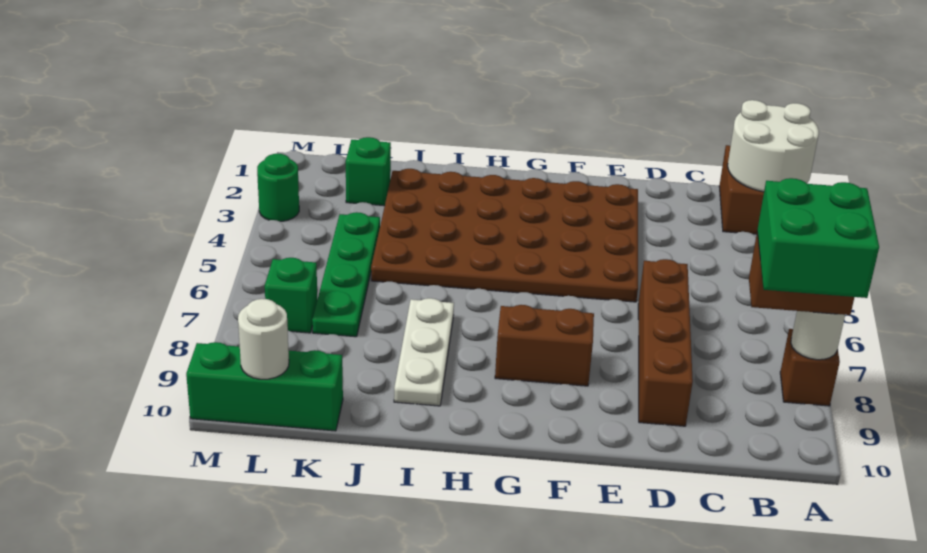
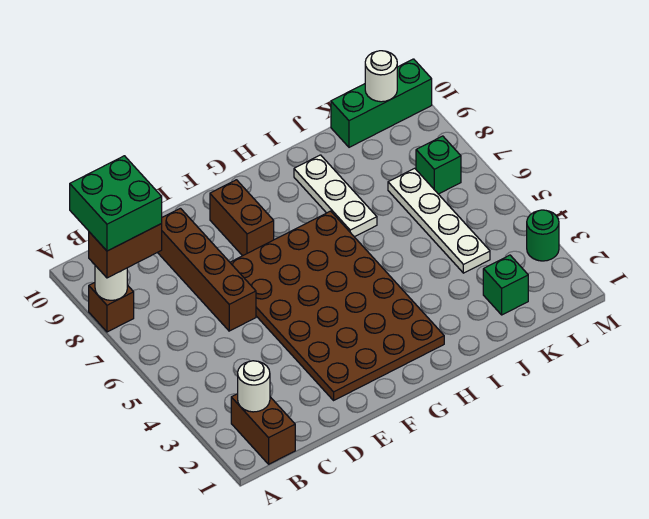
white 2x2 round brick [728,100,819,192] -> white 1x1 round brick [238,361,270,412]
brown 4x6 plate [371,169,638,302] -> brown 4x6 plate turned to [230,211,444,400]
brown 1x2 brick [495,305,594,386] -> brown 1x2 brick turned to [210,180,274,256]
green 1x4 plate [312,212,380,337] -> white 1x4 plate [388,168,490,273]

